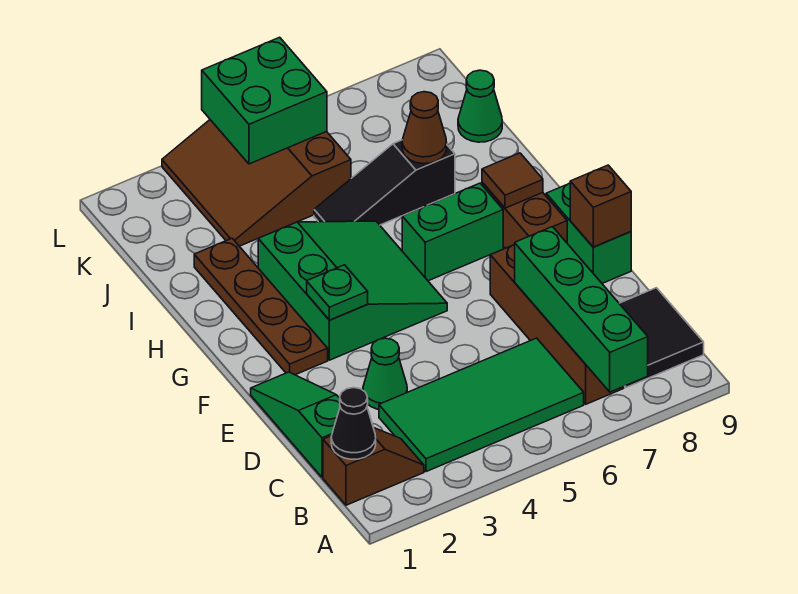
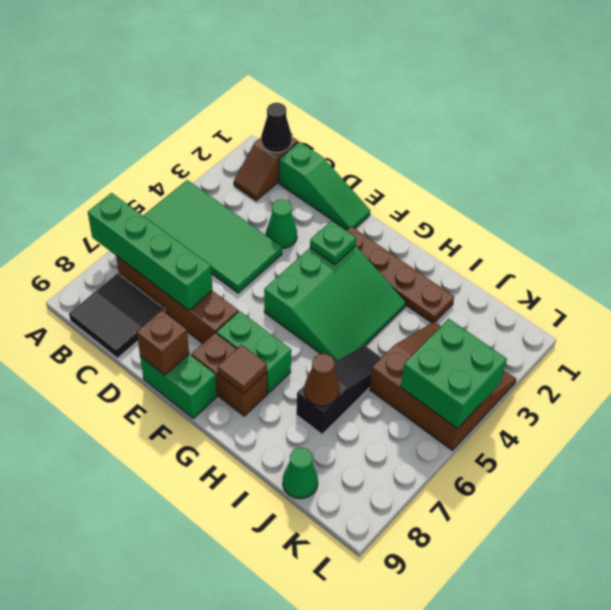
green 2x4 tile [379,338,584,472] -> green 2x4 tile turned to [143,180,282,293]
green 3x3 slope [258,221,447,360] -> green 3x3 slope turned to [264,246,406,362]
green 1x2 brick [402,183,503,281] -> green 1x2 brick turned to [216,311,291,393]

